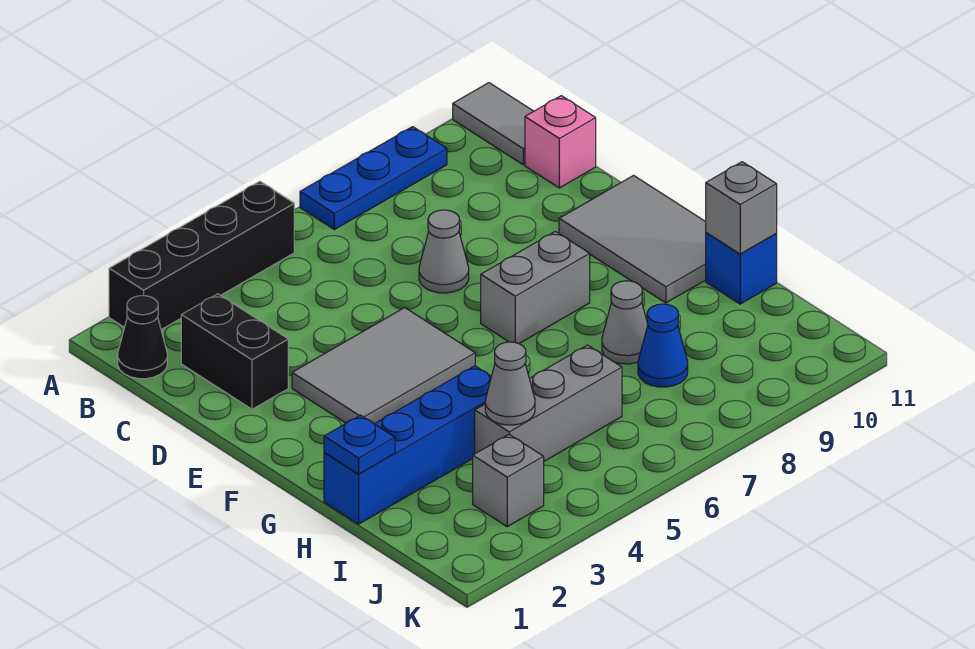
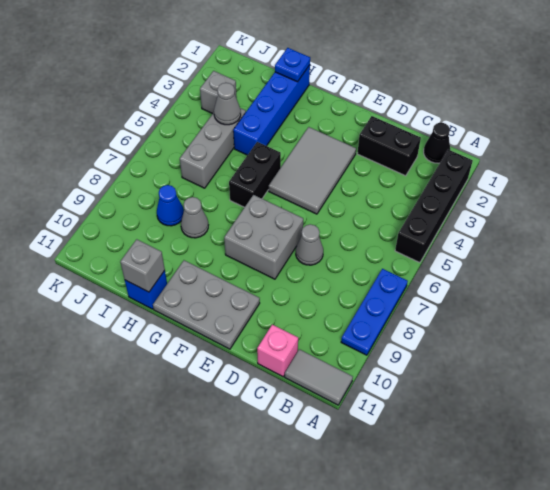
grey 2x3 tile [559,176,706,303] -> grey 2x3 plate [153,260,260,349]
grey 1x2 brick [481,231,590,344] -> grey 2x2 brick [224,195,303,279]
none -> black 1x2 brick [229,142,281,207]

